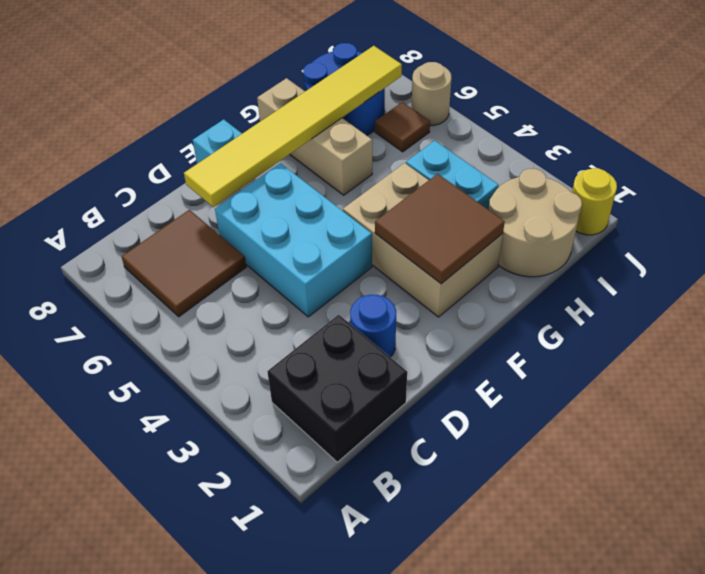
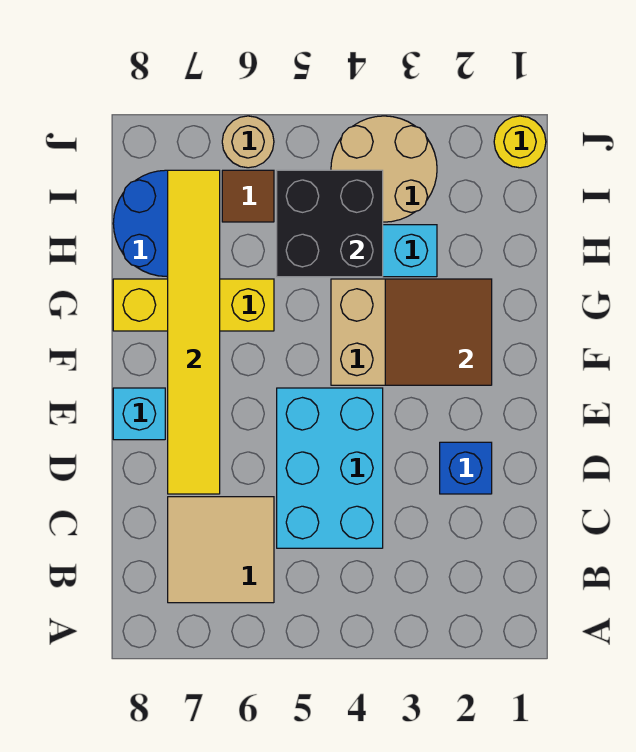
black 2x2 brick [267,315,407,462] -> black 2x2 brick moved to [277,170,383,277]
brown 2x2 tile [121,210,246,317] -> tan 2x2 tile [168,497,274,603]
blue 1x1 round brick [350,295,396,357] -> blue 1x1 brick [440,442,492,494]
cyan 2x3 brick [215,163,372,317] -> cyan 2x3 brick turned to [277,388,383,548]
tan 1x3 brick [257,78,372,195] -> yellow 1x3 brick [113,279,274,331]
tan 2x2 round brick [489,169,582,277] -> tan 2x2 round brick moved to [331,116,437,222]

